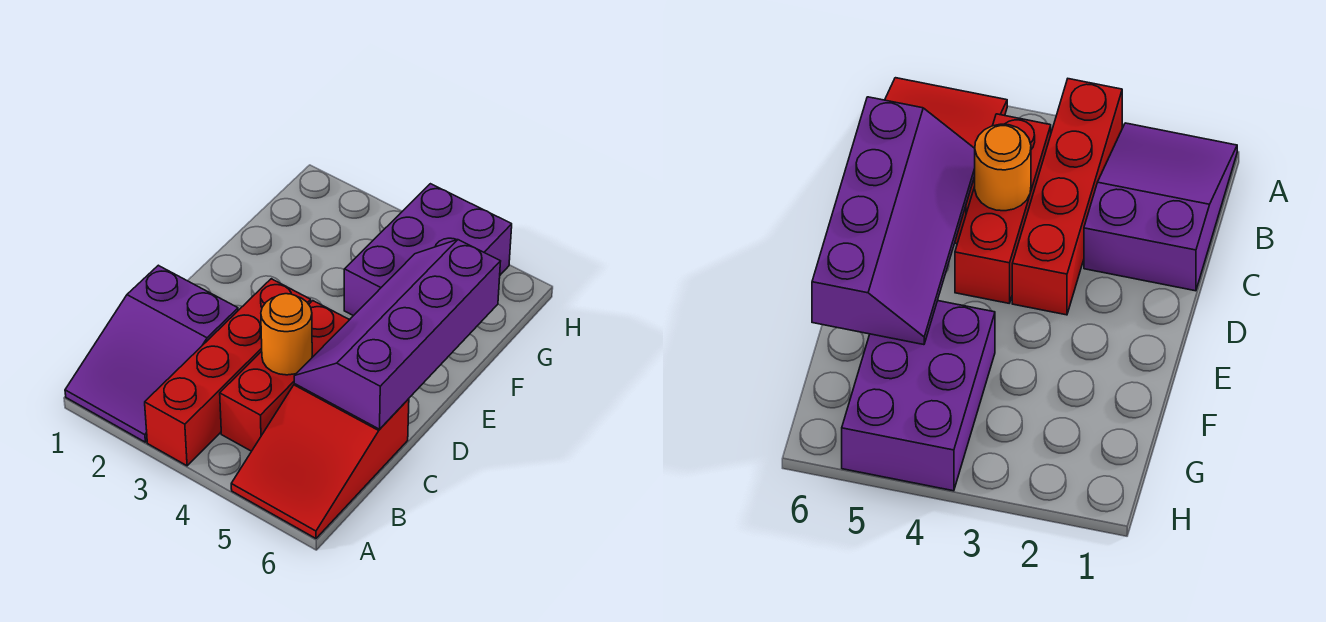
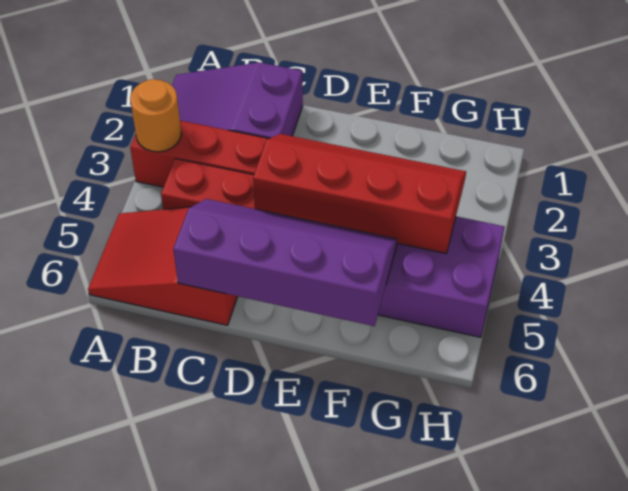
orange 1x1 round brick [261,294,312,375] -> orange 1x1 round brick moved to [130,79,181,152]
none -> red 2x4 slope [253,134,466,253]

